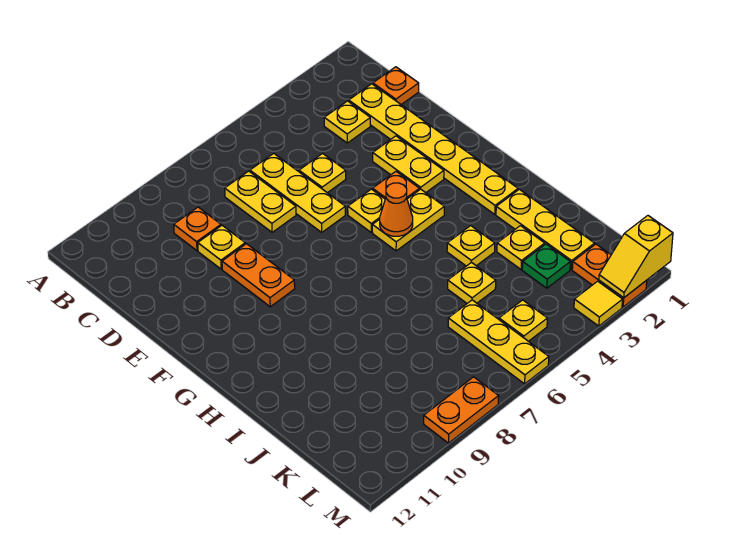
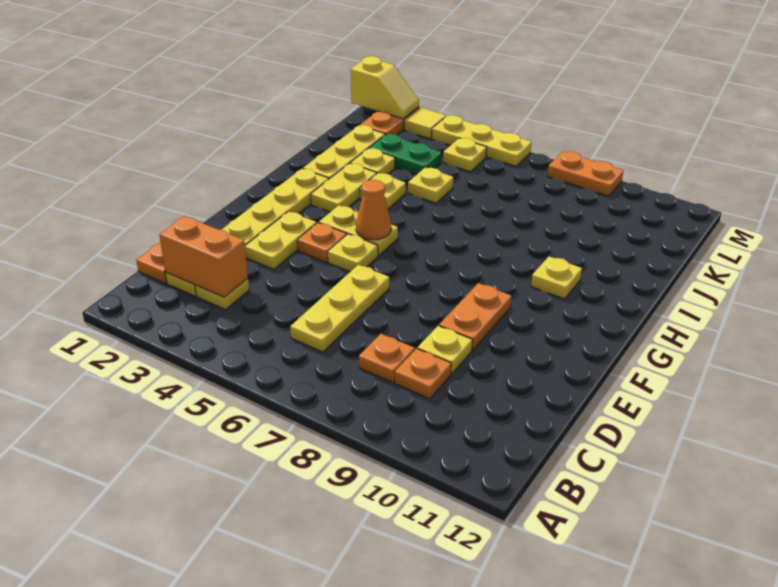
none -> orange 1x2 brick [159,216,248,297]
yellow 1x2 plate [225,171,296,232] -> yellow 1x2 plate moved to [311,163,377,212]
none -> orange 1x1 plate [359,334,415,383]
yellow 1x1 plate [299,153,346,193] -> yellow 1x1 plate moved to [531,256,582,299]
green 1x1 plate [522,244,570,288] -> green 1x2 plate [369,134,441,175]
yellow 1x3 plate [448,300,549,384] -> yellow 1x3 plate turned to [432,115,531,166]

